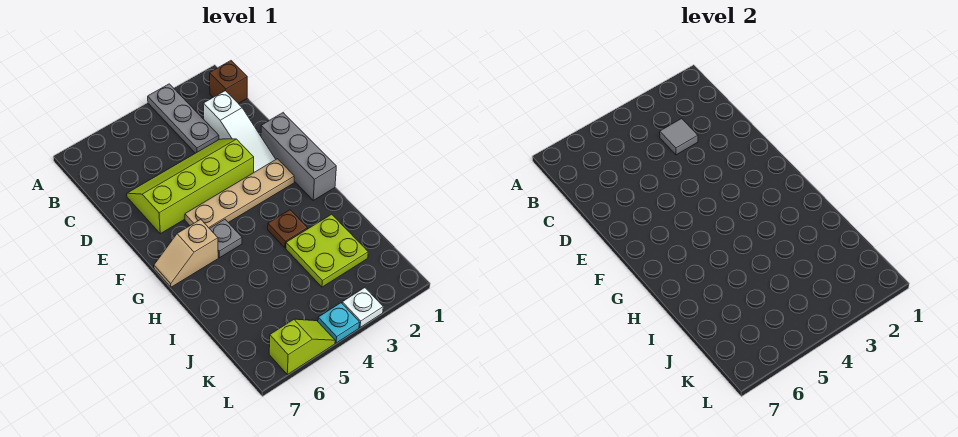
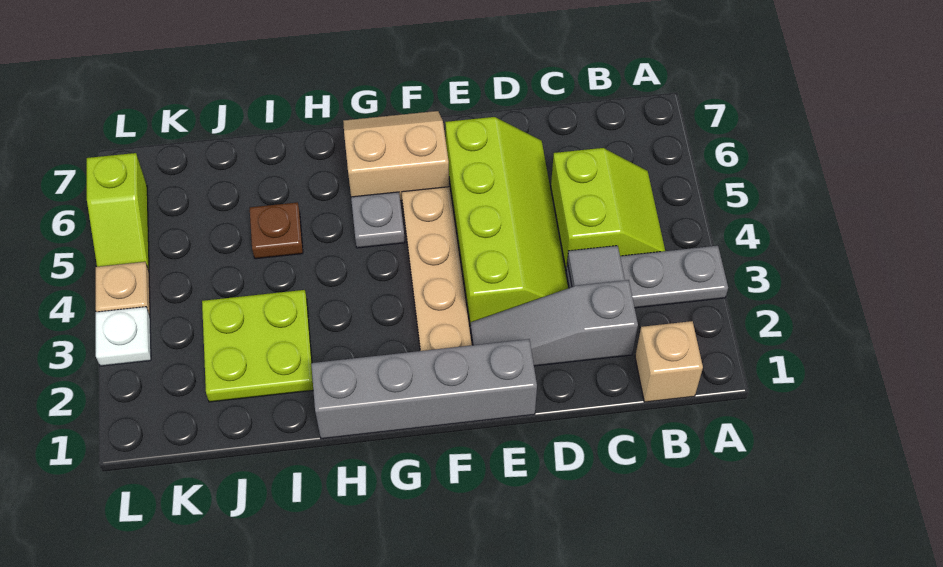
brown 1x1 brick [210,61,247,104] -> tan 1x1 brick [635,321,703,402]
none -> lime 2x2 slope [551,148,665,270]
white 1x3 slope [203,91,276,172] -> grey 1x3 slope [470,280,638,366]
grey 1x3 brick [261,113,336,200] -> grey 1x4 brick [311,339,537,439]
tan 1x2 slope [154,219,218,287] -> tan 2x2 slope [343,111,449,201]
brown 1x1 plate [268,210,308,248] -> brown 1x1 plate moved to [250,202,303,259]
cyan 1x1 plate [318,303,360,343] -> tan 1x1 plate [96,262,150,315]

